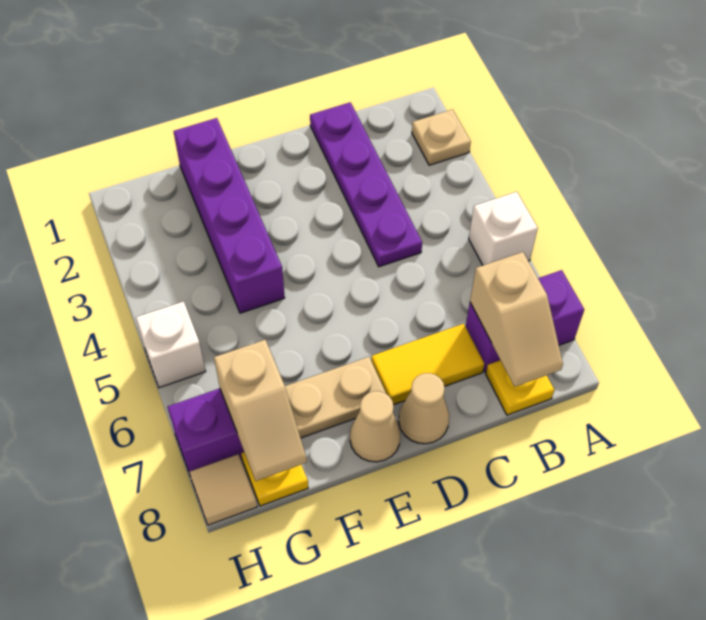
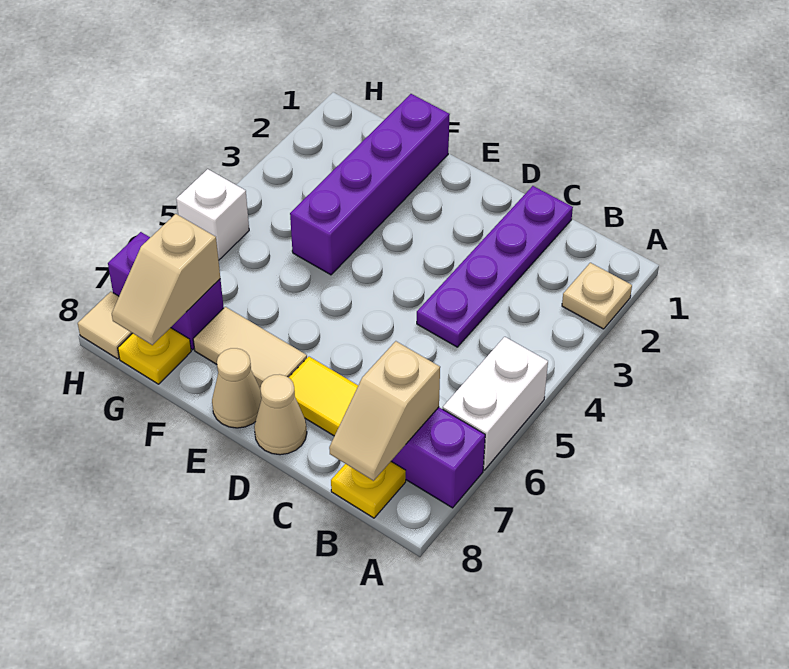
white 1x1 brick [469,192,538,265] -> white 1x2 brick [443,337,548,470]
tan 1x2 plate [285,357,386,438] -> tan 1x2 tile [193,307,307,389]

